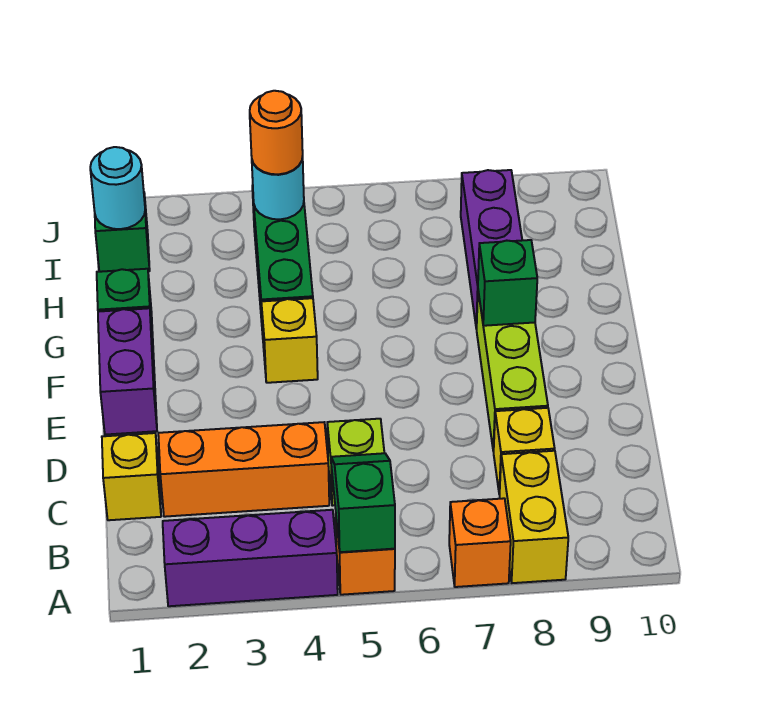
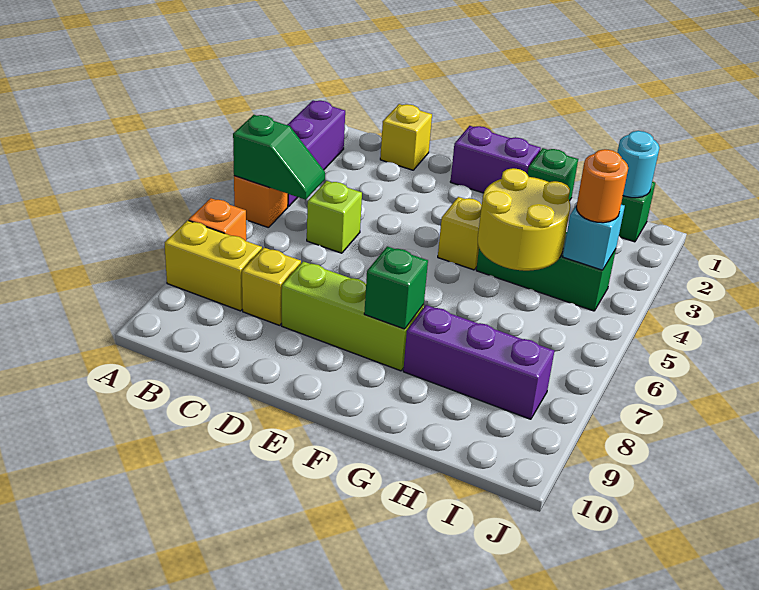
orange 1x3 brick [158,422,329,517] -> none
none -> yellow 2x2 round brick [478,168,570,271]
cyan 1x1 round brick [252,157,304,219] -> cyan 1x1 brick [563,205,625,270]

